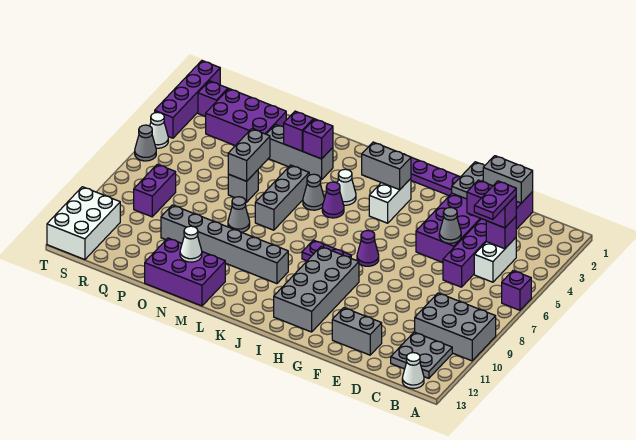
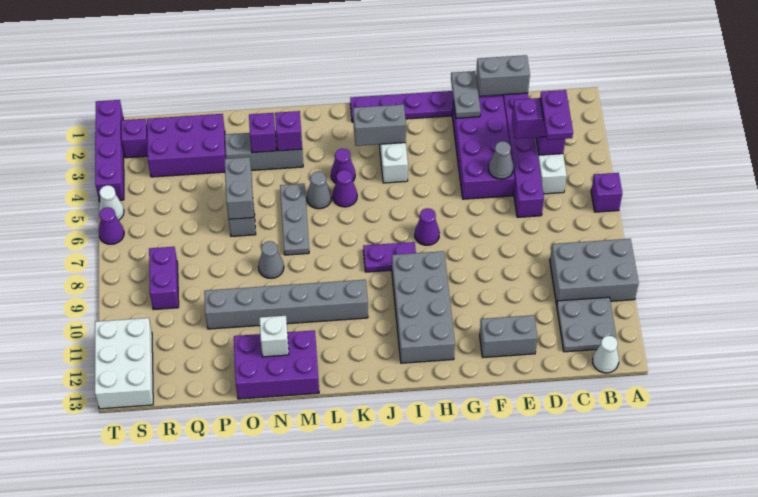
white 1x1 cone [337,169,356,205] -> purple 1x1 cone [331,149,355,183]
grey 1x3 brick [255,165,309,230] -> grey 1x3 plate [280,184,309,255]
white 1x1 cone [180,226,202,262] -> white 1x1 brick [259,316,289,357]
grey 1x1 cone [135,125,156,161] -> purple 1x1 cone [99,207,124,244]

